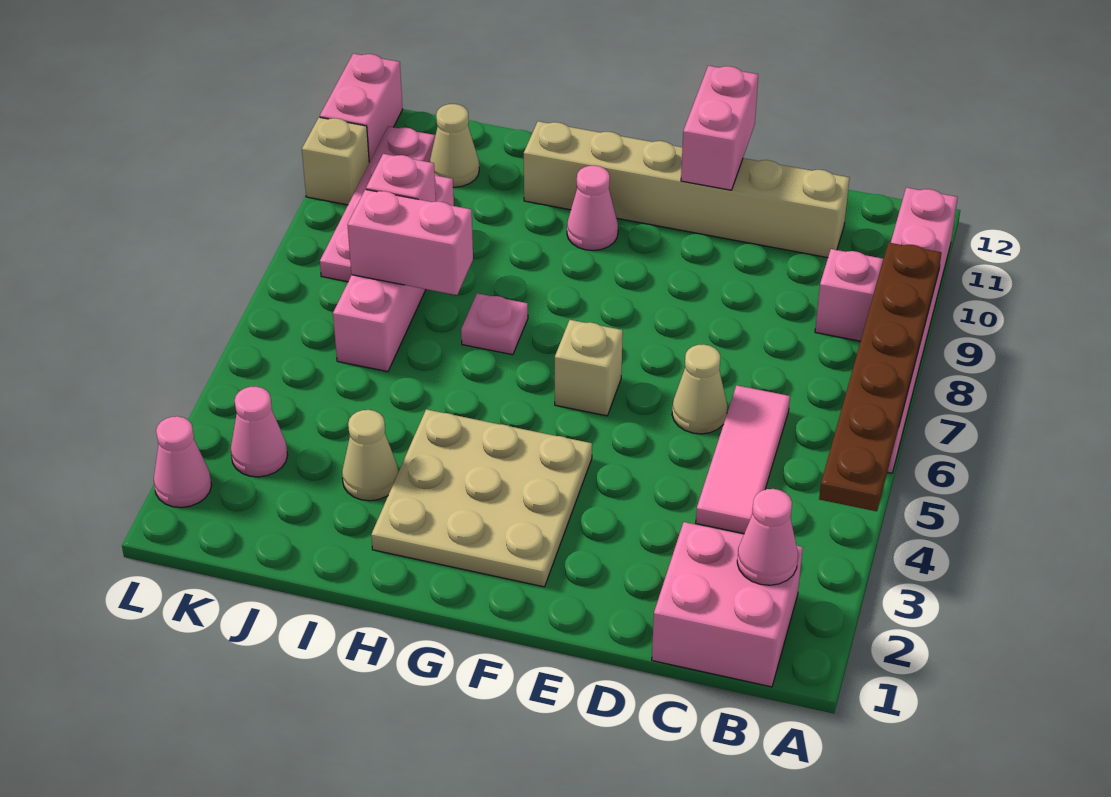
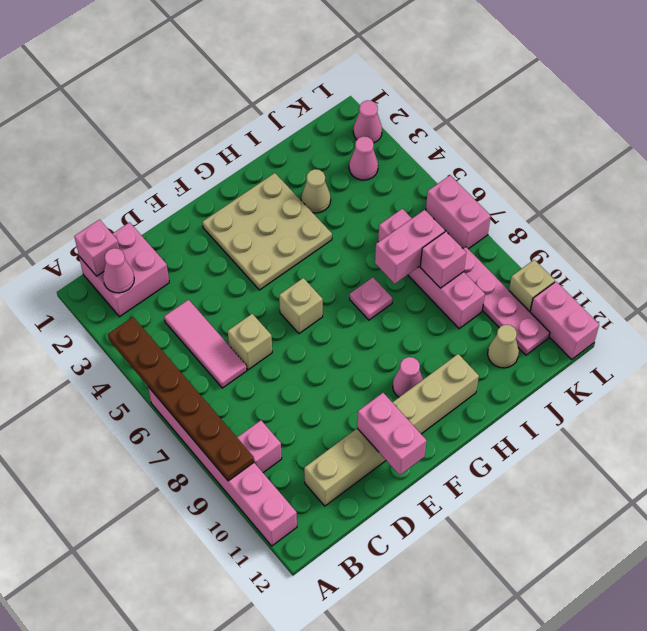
none -> pink 1x1 brick [74,220,119,276]
tan 1x1 cone [672,344,727,434] -> tan 1x1 brick [228,314,272,370]
none -> pink 1x2 brick [426,175,491,249]

